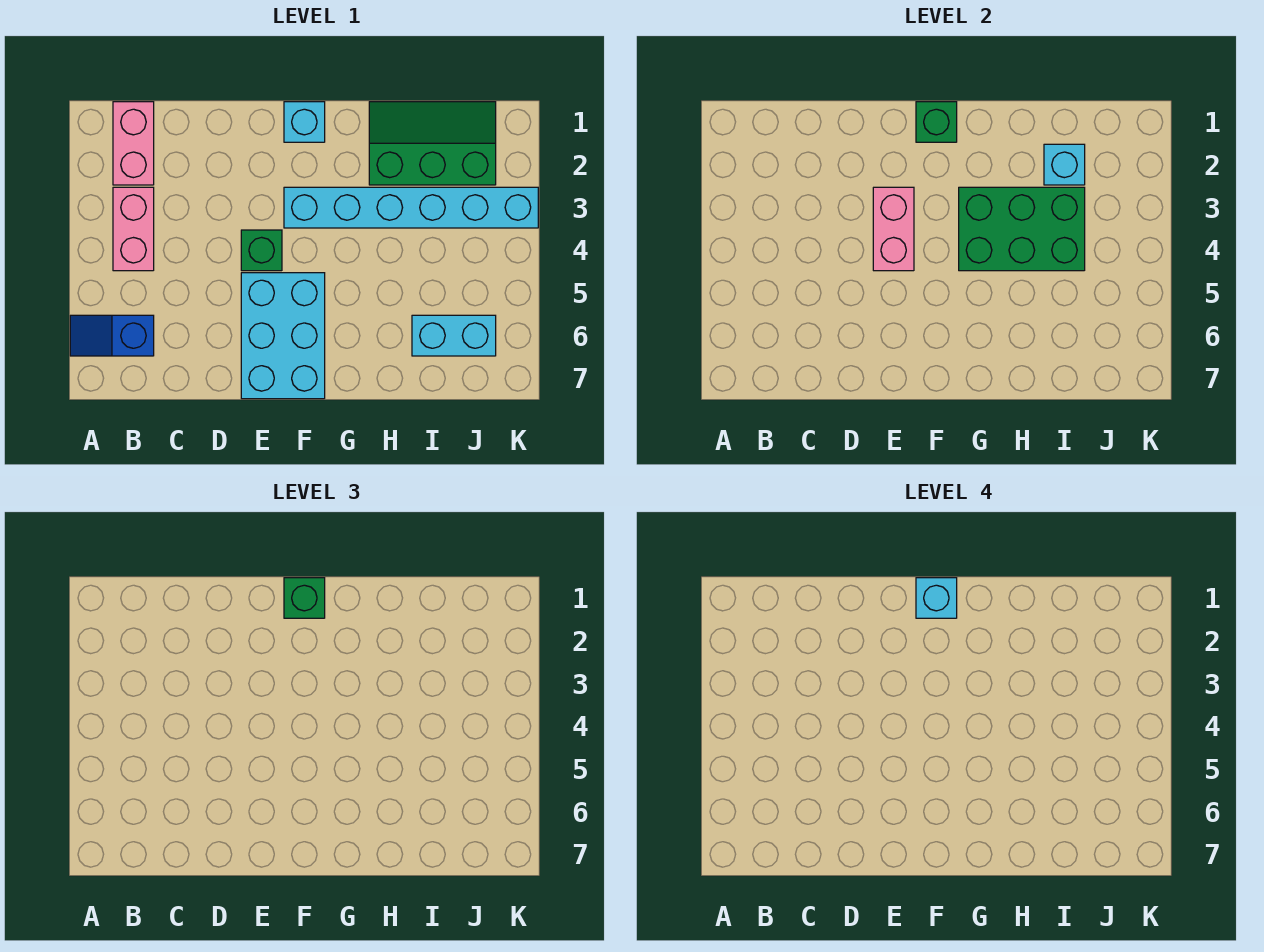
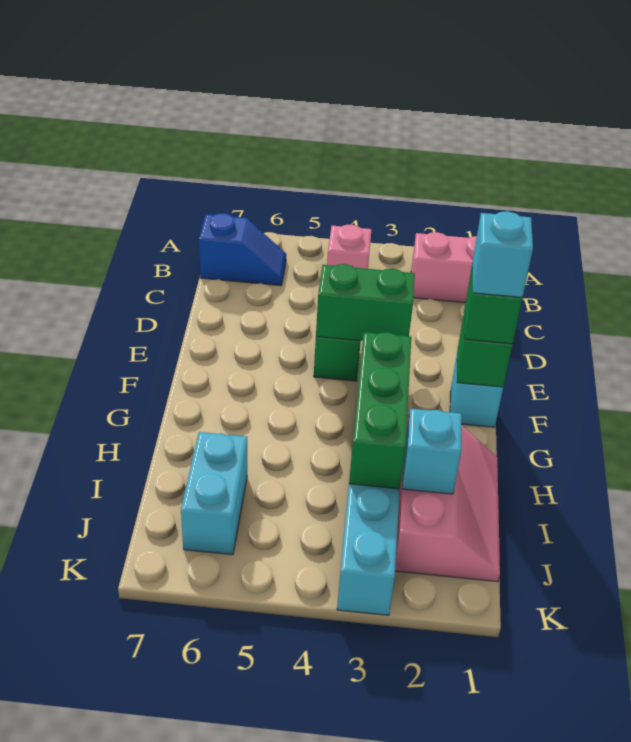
blue 1x2 slope [70,315,154,356] -> blue 1x2 slope turned to [199,213,286,286]
pink 1x2 brick [113,187,154,271] -> pink 1x1 brick [327,224,372,269]
pink 1x2 brick [873,187,914,271] -> green 1x2 brick [316,264,415,341]
cyan 2x3 brick [241,273,325,399] -> none
green 2x3 brick [959,187,1085,271] -> green 1x3 brick [349,332,411,489]
green 2x3 slope [369,102,496,185] -> pink 2x3 slope [395,415,500,582]

